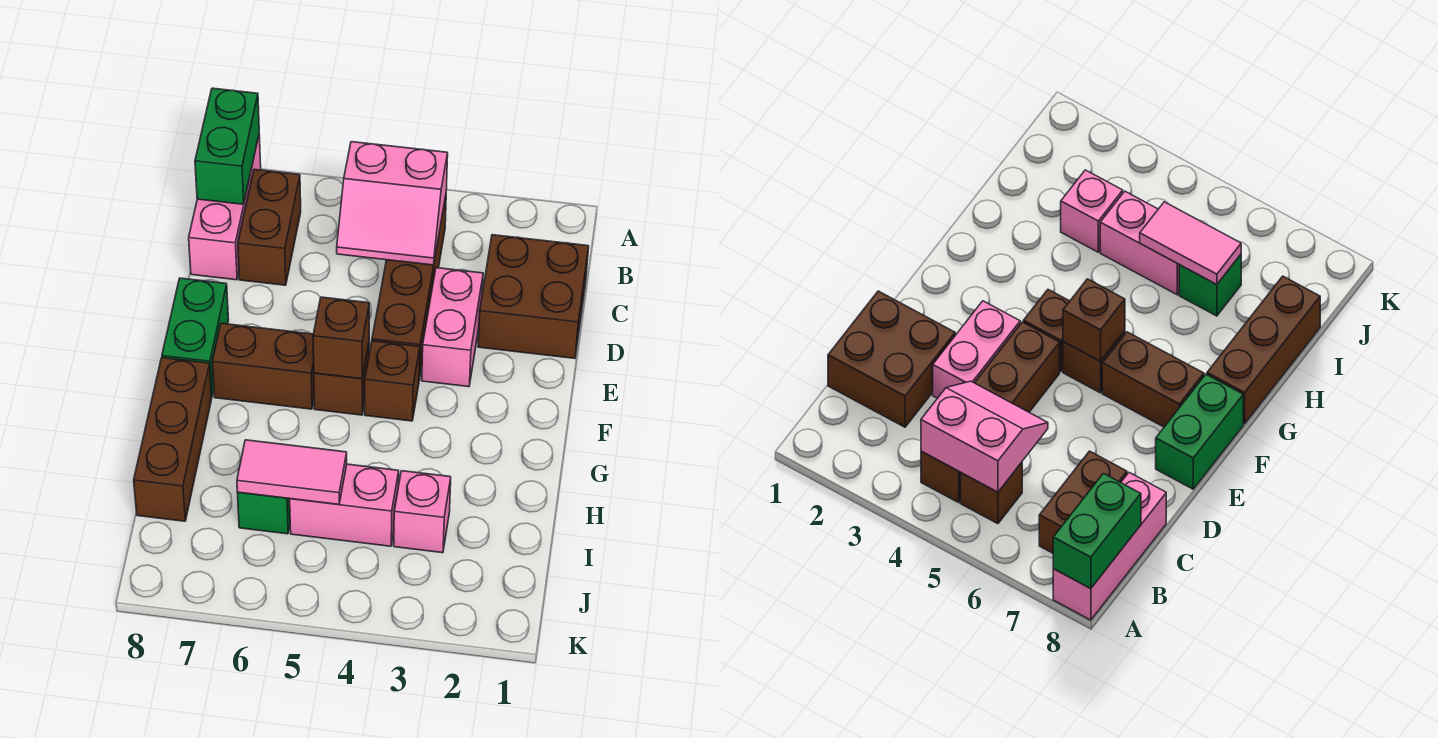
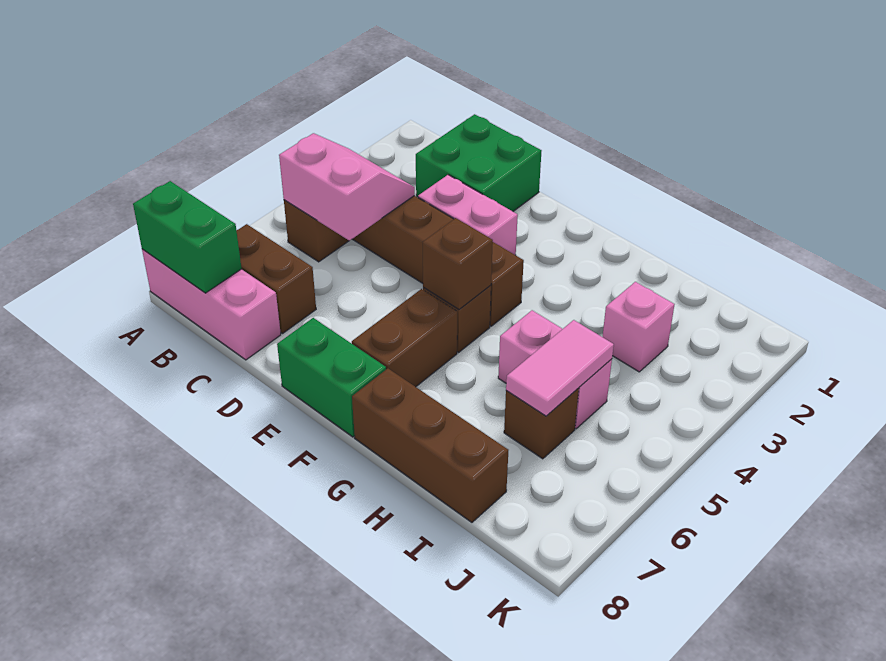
pink 2x2 slope [337,142,448,265] -> pink 2x2 slope turned to [279,133,415,241]
brown 2x2 brick [478,235,589,358] -> green 2x2 brick [416,114,541,211]
pink 1x2 brick [290,464,399,546] -> pink 1x2 brick turned to [498,310,612,429]
green 1x1 brick [238,492,290,534] -> brown 1x1 brick [504,388,579,459]

